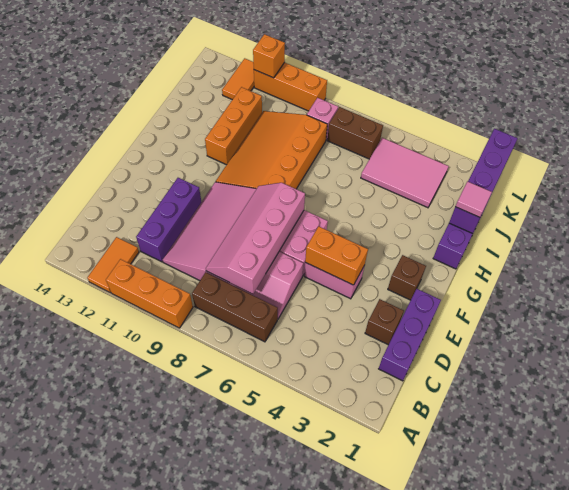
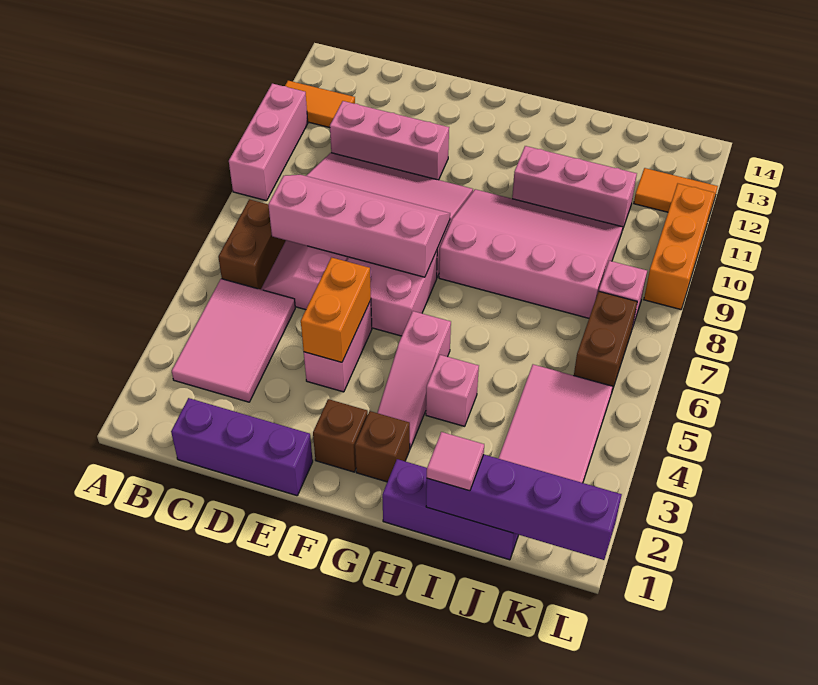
orange 1x3 brick [106,259,193,328] -> pink 1x3 brick [229,84,308,201]
none -> pink 2x3 tile [172,279,295,402]
brown 1x3 brick [192,272,278,342] -> brown 1x2 brick [218,199,286,289]
purple 1x3 brick [136,178,201,262] -> pink 1x3 brick [330,101,449,180]
brown 1x1 brick [365,299,404,345] -> brown 1x1 brick moved to [355,411,410,482]
none -> pink 1x3 slope [377,311,451,448]
orange 3x4 slope [216,111,327,189] -> pink 3x4 slope [439,189,623,318]
none -> pink 1x1 brick [426,355,479,426]
orange 1x3 brick [205,87,262,165] -> pink 1x3 brick [512,146,637,230]
orange 1x1 brick [253,34,285,78] -> none

